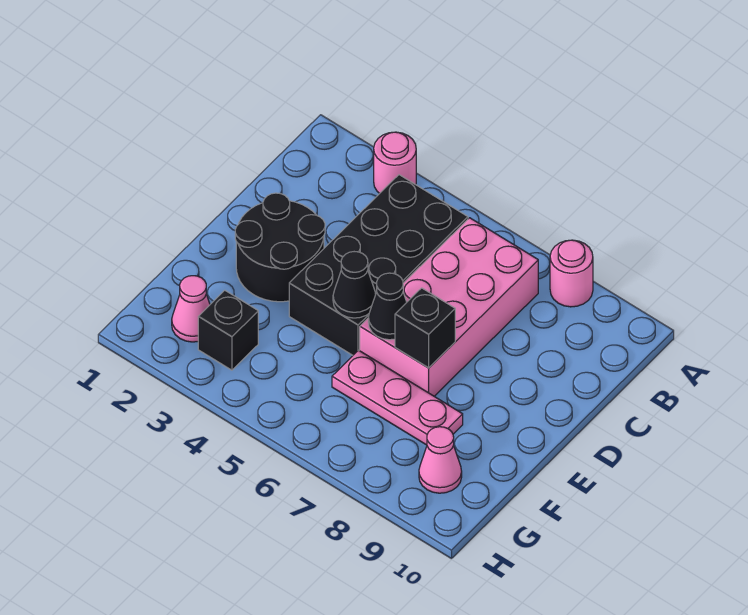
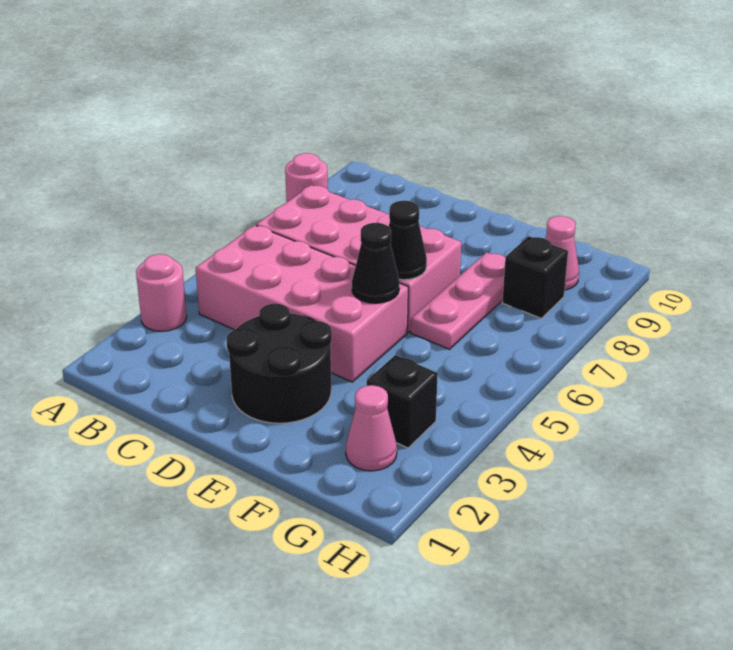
black 2x4 brick [289,175,468,355] -> pink 2x4 brick [196,225,408,382]
black 1x1 brick [395,288,455,368] -> black 1x1 brick moved to [502,236,568,318]

